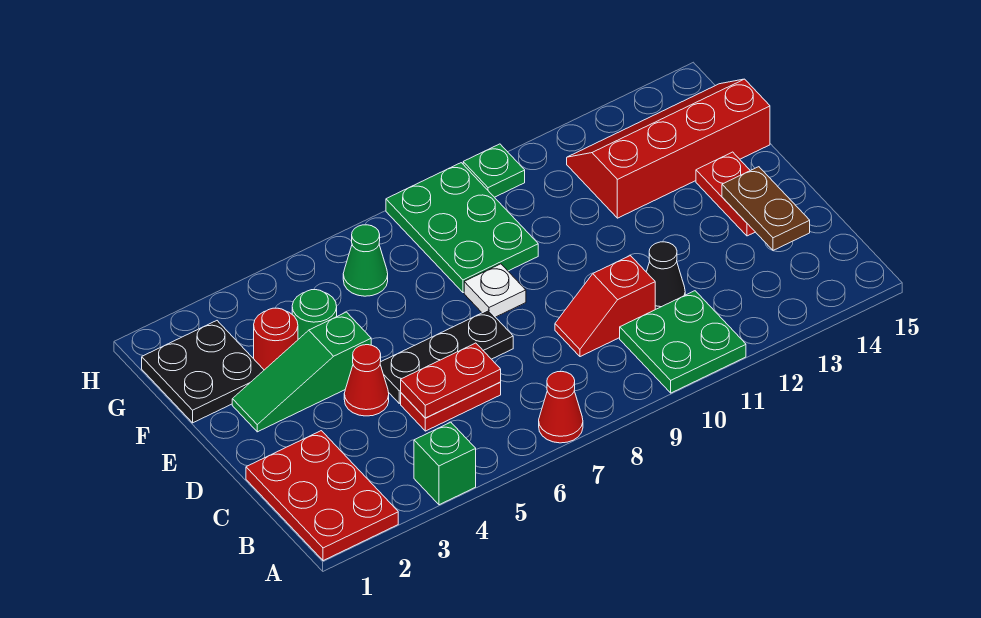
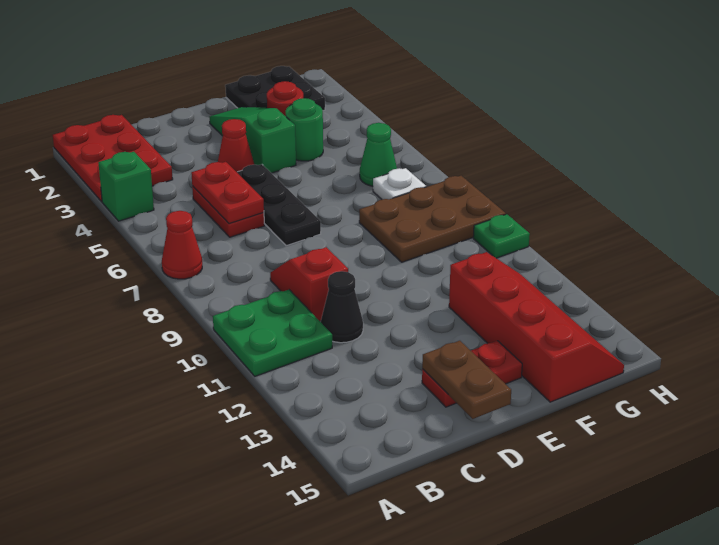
red 2x3 plate [246,431,398,561] -> red 2x3 plate turned to [53,115,173,202]
brown 1x2 plate [722,167,810,250] -> brown 1x2 plate turned to [422,341,511,419]
white 1x1 plate [464,264,526,317] -> white 1x1 plate moved to [373,168,426,199]
green 2x3 plate [386,163,538,293] -> brown 2x3 plate [359,176,506,262]

